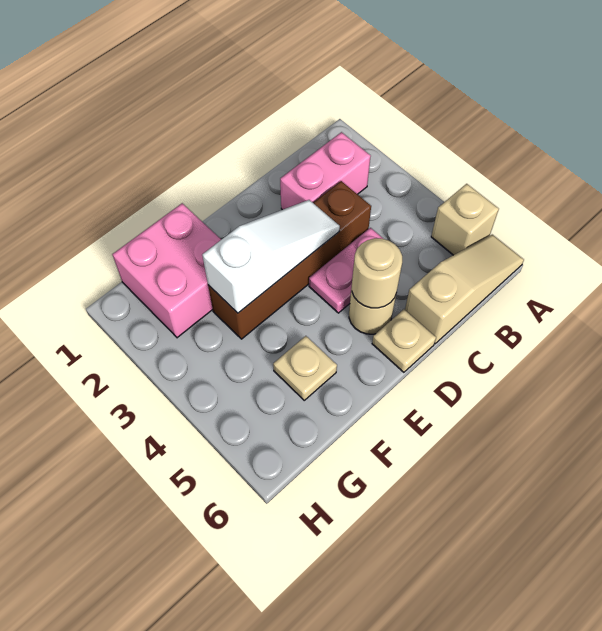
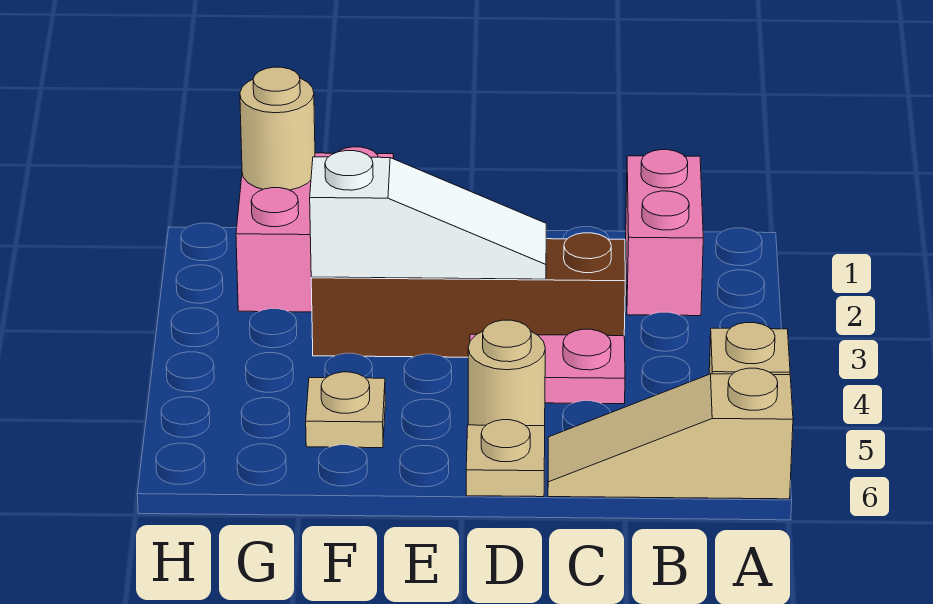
tan 1x3 slope [405,235,524,344] -> tan 1x3 slope turned to [548,368,793,499]
pink 1x2 brick [280,132,371,210] -> pink 1x2 brick turned to [626,150,703,316]
tan 1x1 round brick [352,238,402,308] -> tan 1x1 round brick moved to [240,67,315,190]

